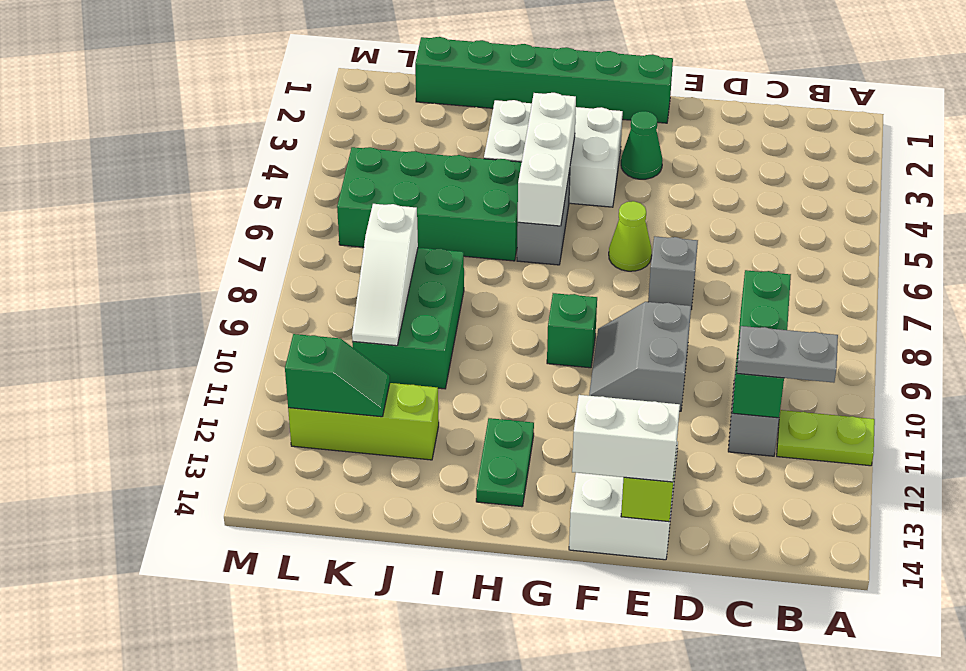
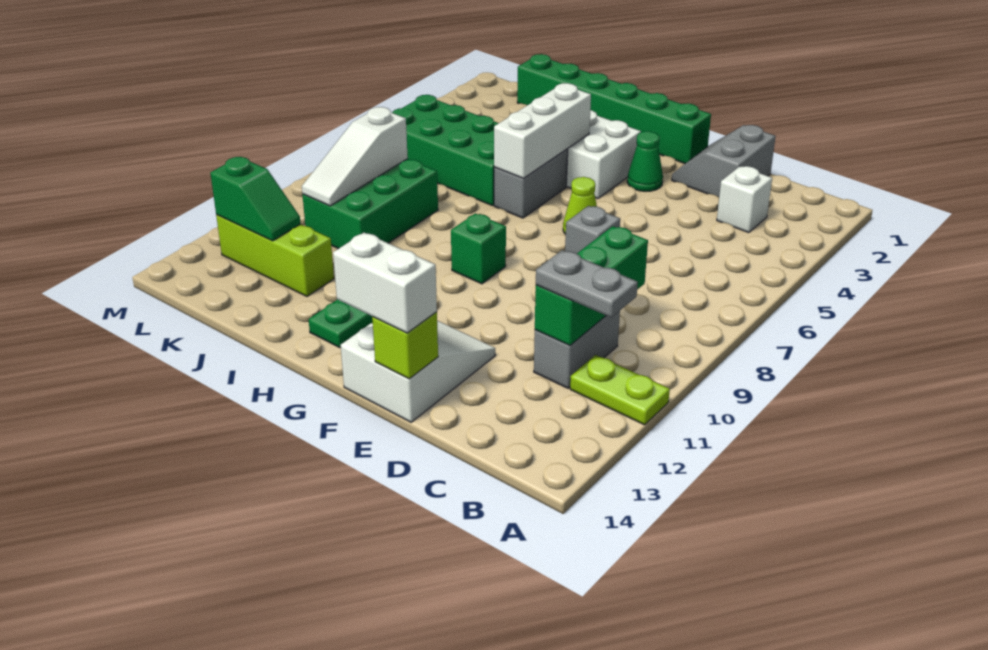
none -> white 1x1 brick [717,166,772,233]
grey 2x2 slope [589,302,691,411] -> grey 2x2 slope moved to [672,125,776,197]

